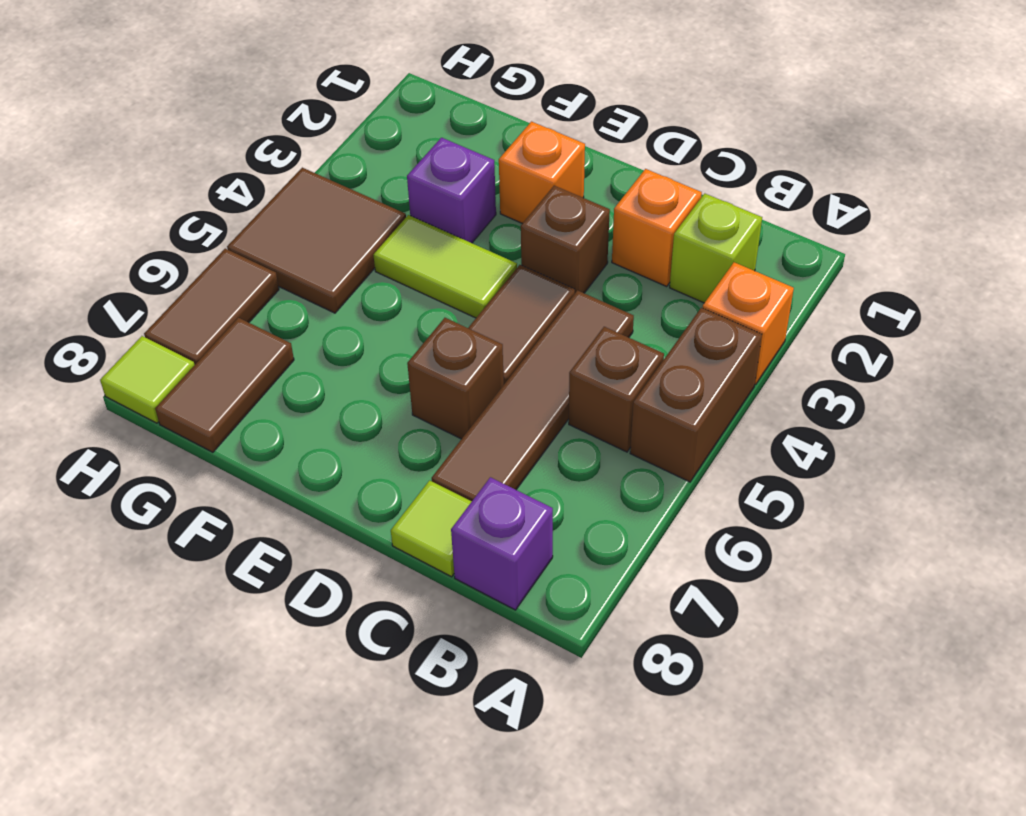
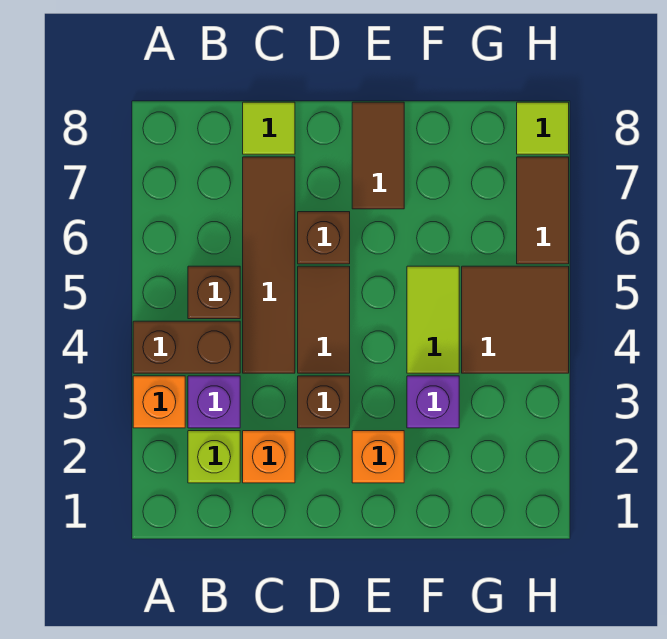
brown 1x2 brick [630,308,762,482] -> brown 1x2 brick turned to [133,321,240,373]
purple 1x1 brick [451,477,553,610] -> purple 1x1 brick moved to [188,376,240,428]
lime 1x2 tile [374,215,517,318] -> lime 1x2 tile turned to [407,266,459,373]
brown 1x2 tile [155,318,294,452] -> brown 1x2 tile moved to [352,102,404,209]

